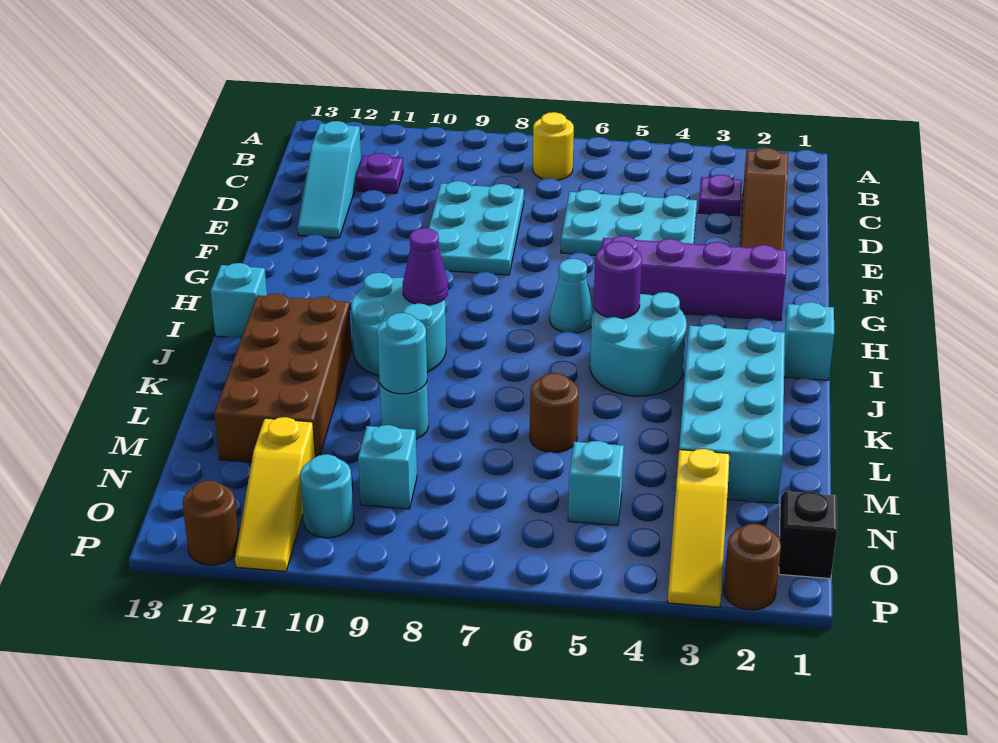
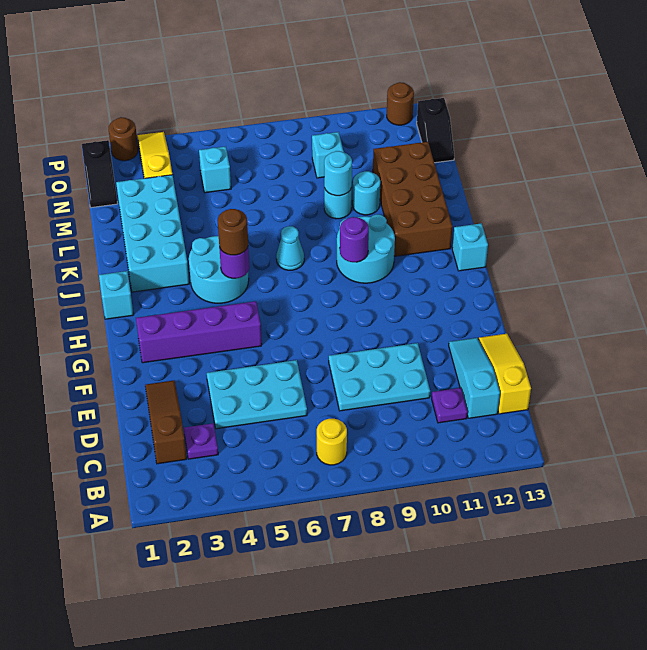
cyan 2x3 plate [429,181,524,275] -> cyan 2x3 plate turned to [329,343,430,411]
cyan 1x1 cone [550,259,594,333] -> cyan 1x1 cone moved to [276,226,304,270]
purple 1x1 cone [403,228,448,305] -> purple 1x1 round brick [340,217,369,262]
brown 1x1 round brick [530,373,579,453] -> brown 1x1 round brick moved to [218,209,248,255]
yellow 1x3 slope [235,417,315,571] -> yellow 1x3 slope moved to [479,334,531,414]
none -> black 1x2 slope [417,98,454,163]
cyan 1x1 round brick [300,454,354,538] -> cyan 1x1 round brick moved to [352,171,380,215]

